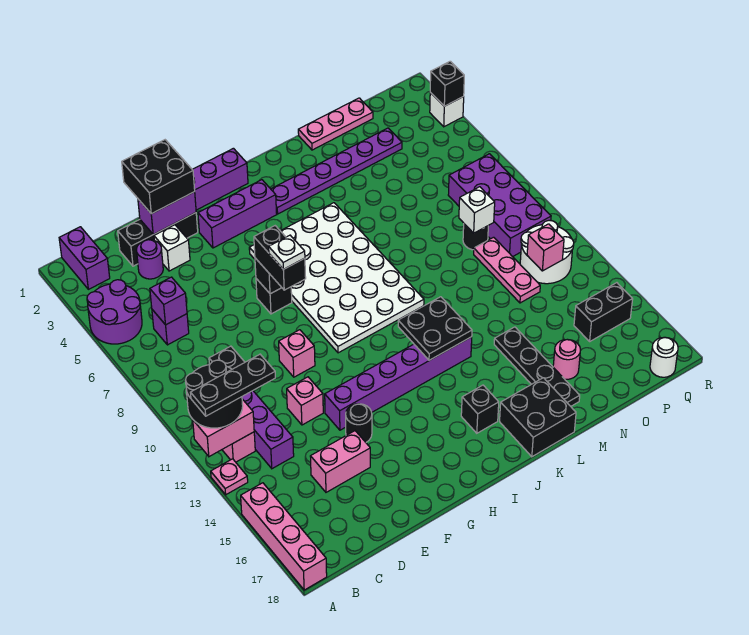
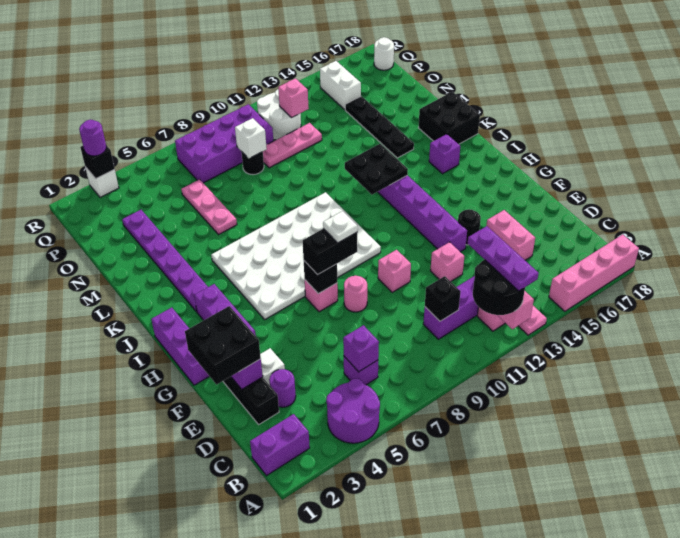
black 1x3 plate [190,354,275,416] -> purple 1x3 plate [468,226,539,291]
black 1x1 brick [256,279,292,314] -> pink 1x1 brick [305,280,338,312]
black 1x1 brick [461,385,499,433] -> purple 1x1 brick [429,134,460,174]
pink 1x3 plate [298,98,373,150] -> pink 1x3 plate moved to [181,179,237,235]
black 1x4 plate [494,327,580,406] -> black 1x4 plate turned to [345,96,414,158]
pink 1x1 round brick [553,340,581,379] -> pink 1x1 round brick moved to [344,276,367,312]
black 1x2 brick [574,283,633,341] -> white 1x2 brick [320,61,361,110]
none -> purple 1x1 round brick [79,120,106,156]

